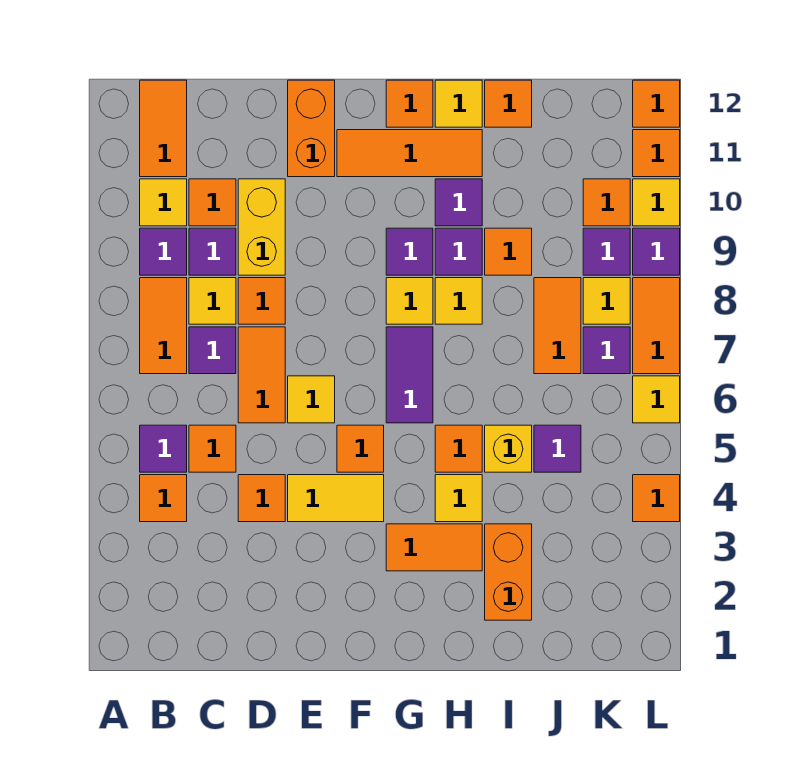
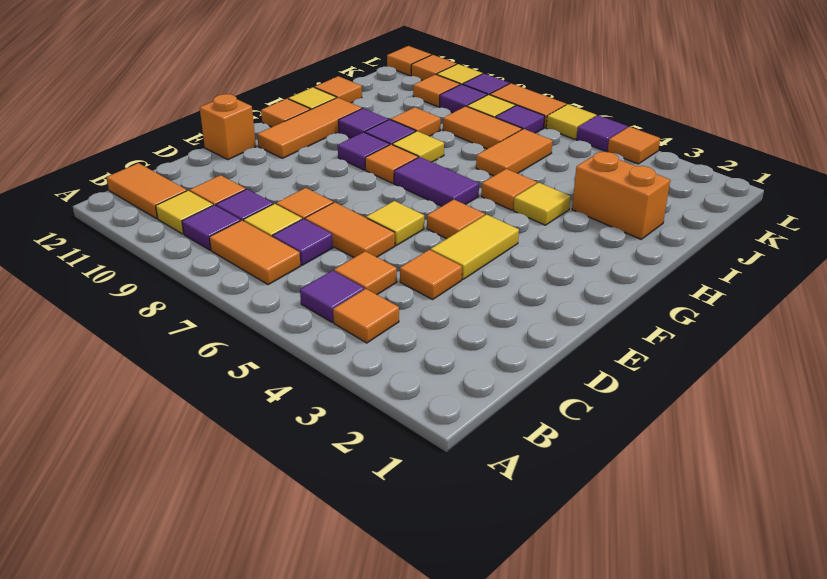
yellow 1x2 brick [238,179,285,275] -> none
orange 1x2 brick [288,80,335,177] -> orange 1x1 brick [200,94,256,160]
orange 1x2 tile [386,524,482,571] -> orange 1x2 tile moved to [476,129,553,176]
yellow 1x1 tile [386,278,433,324] -> orange 1x1 tile [365,144,418,183]
yellow 1x1 brick [485,425,532,472] -> none
purple 1x1 tile [534,425,581,472] -> purple 1x1 tile moved to [576,115,628,152]

